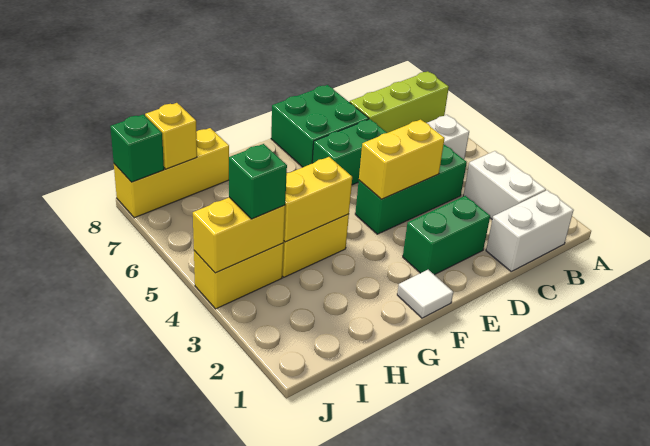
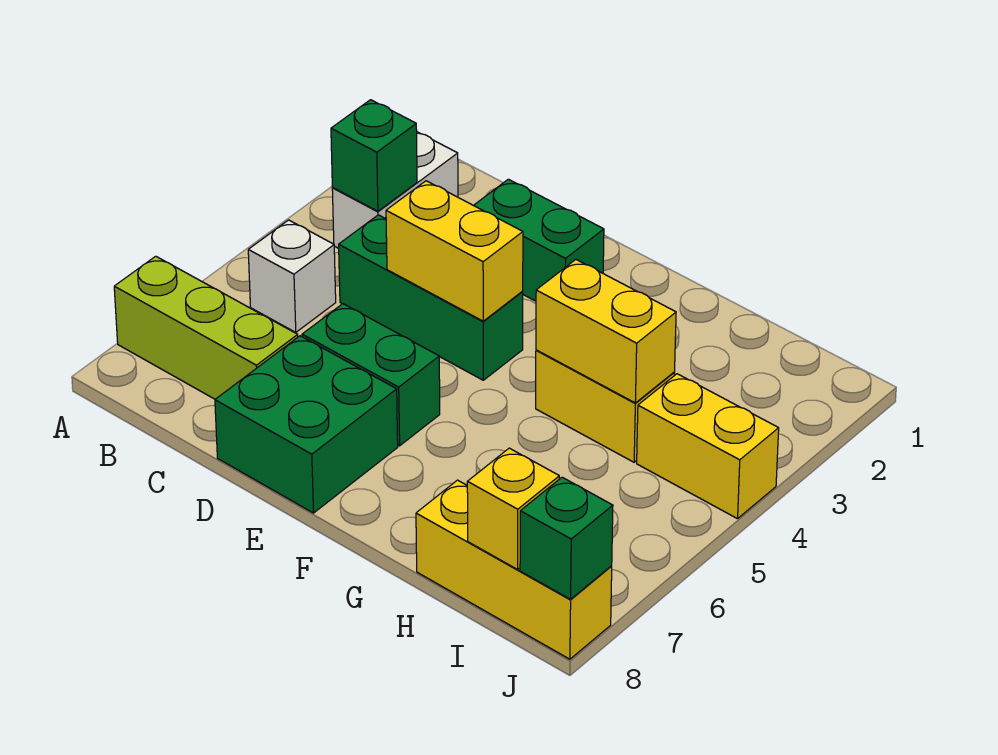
white 1x2 brick [486,190,574,271] -> none
white 1x1 tile [397,270,453,318] -> none
yellow 1x2 brick [193,197,285,273] -> none
green 1x1 brick [229,144,287,219] -> green 1x1 brick moved to [331,100,417,211]

